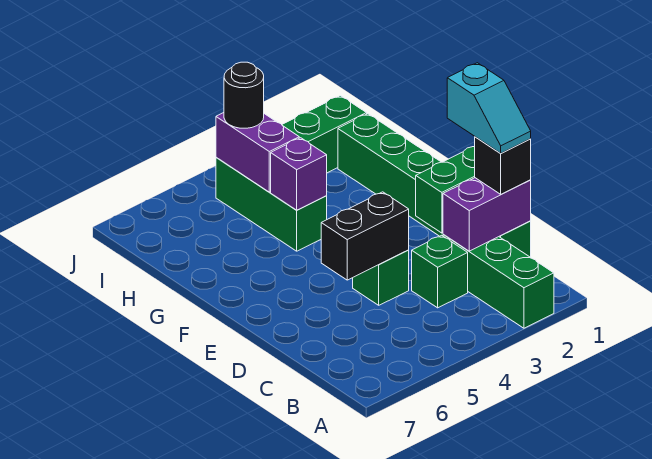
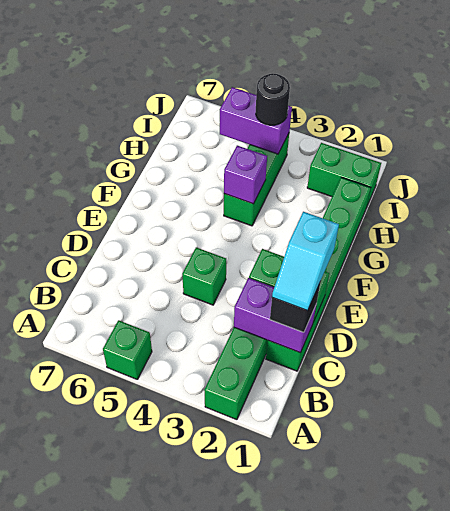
green 1x1 brick [412,235,468,308] -> green 1x1 brick moved to [103,320,152,379]
black 1x2 brick [321,192,409,280] -> none
purple 1x2 brick [216,113,299,192] -> purple 1x2 brick turned to [220,87,292,154]

